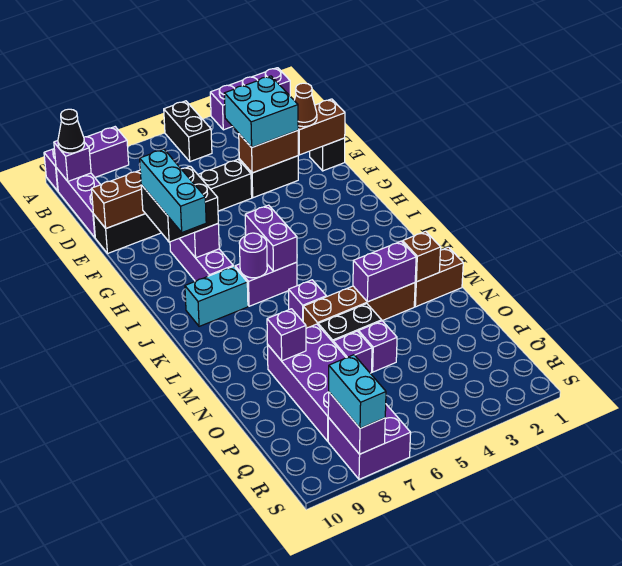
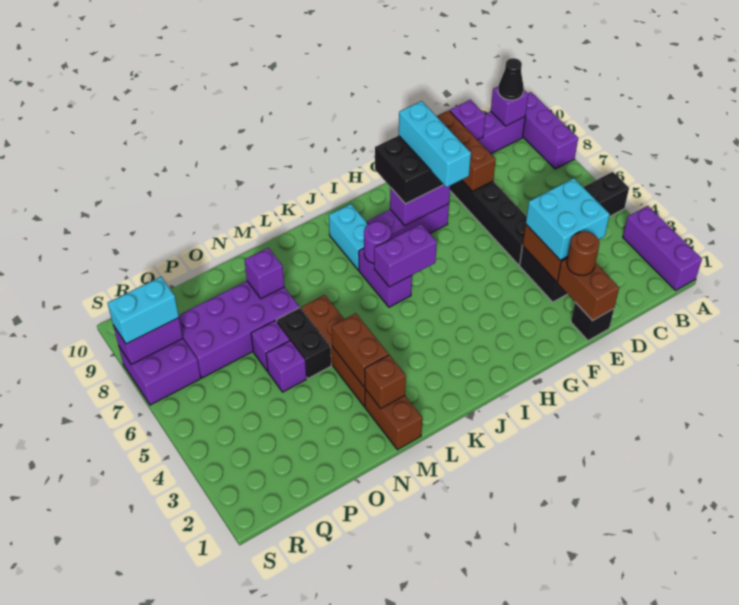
brown 1x1 cone [294,83,317,127] -> brown 1x1 round brick [567,231,600,275]
cyan 1x3 brick [140,149,206,232] -> cyan 1x3 brick turned to [399,101,471,187]
purple 1x1 brick [289,280,326,321] -> purple 1x1 brick moved to [450,100,485,140]
purple 1x2 brick [353,241,416,302] -> brown 1x2 brick [332,313,389,387]

